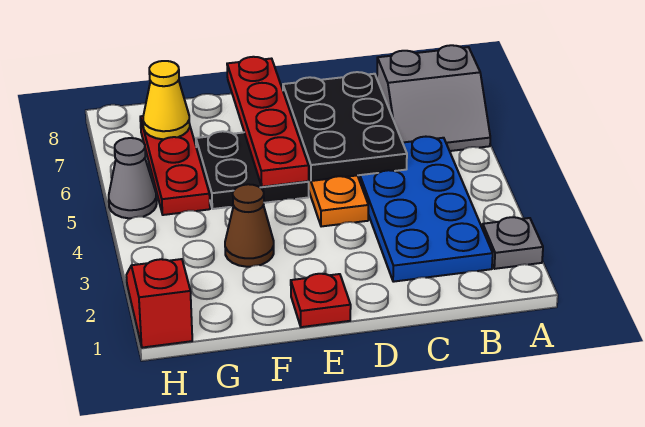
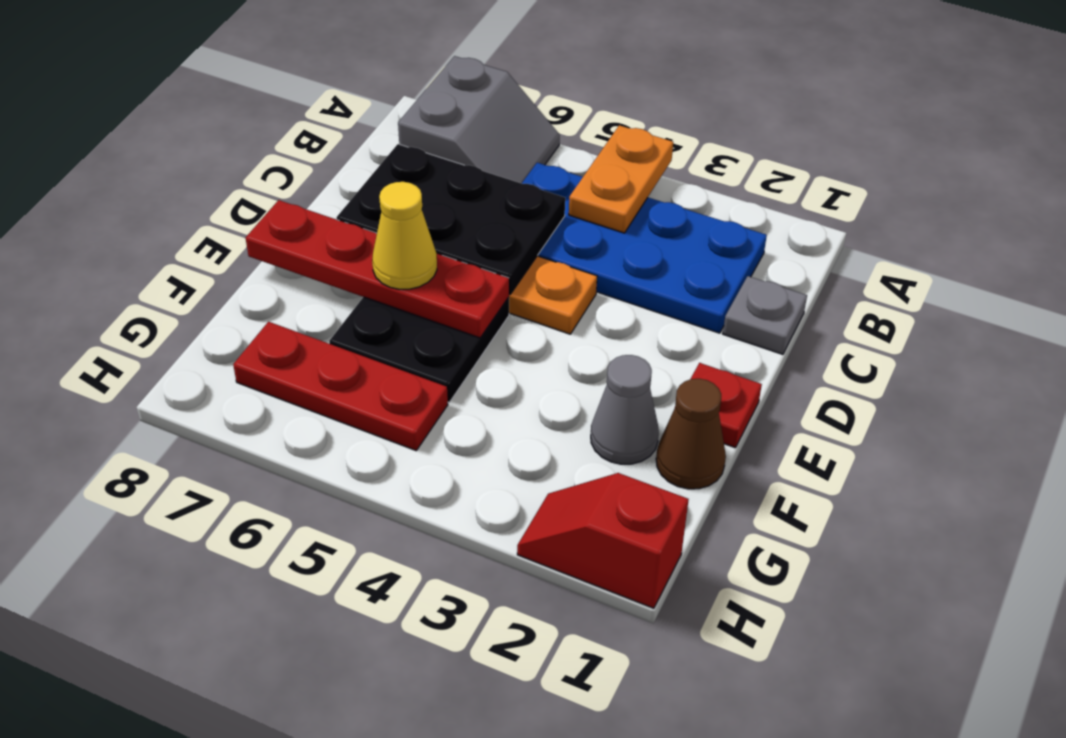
grey 1x1 plate [483,217,543,269] -> grey 1x1 plate moved to [723,276,807,354]
none -> orange 1x2 plate [569,125,673,233]
brown 1x1 cone [225,184,274,267] -> brown 1x1 cone moved to [656,379,726,489]
yellow 1x1 cone [143,61,190,139] -> yellow 1x1 cone moved to [372,182,437,289]
grey 1x1 cone [109,138,157,218] -> grey 1x1 cone moved to [591,355,659,464]

